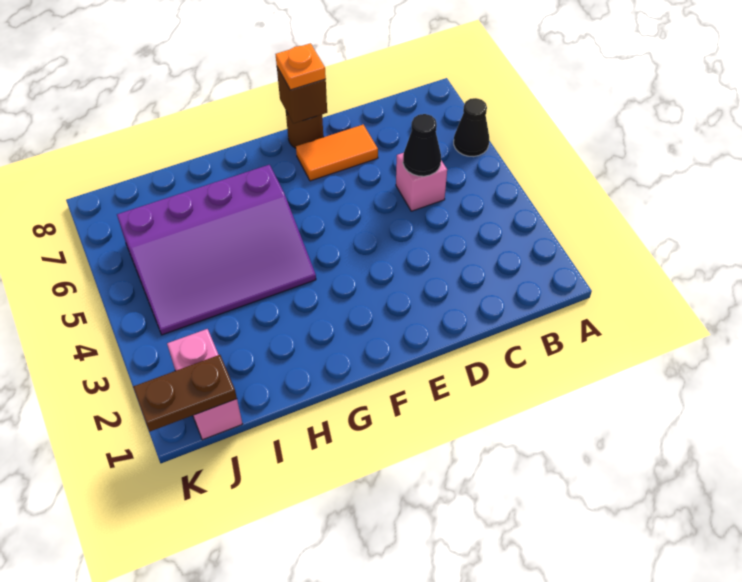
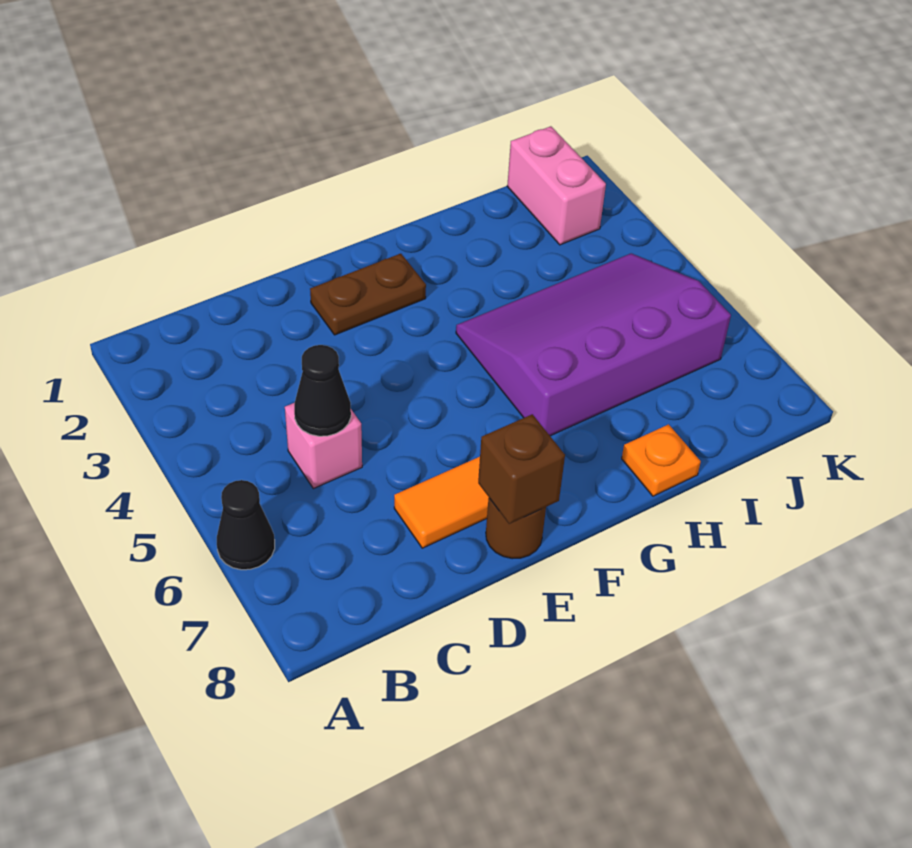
orange 1x1 plate [276,43,326,90] -> orange 1x1 plate moved to [622,424,701,496]
brown 1x2 plate [133,355,237,431] -> brown 1x2 plate moved to [310,254,426,335]

